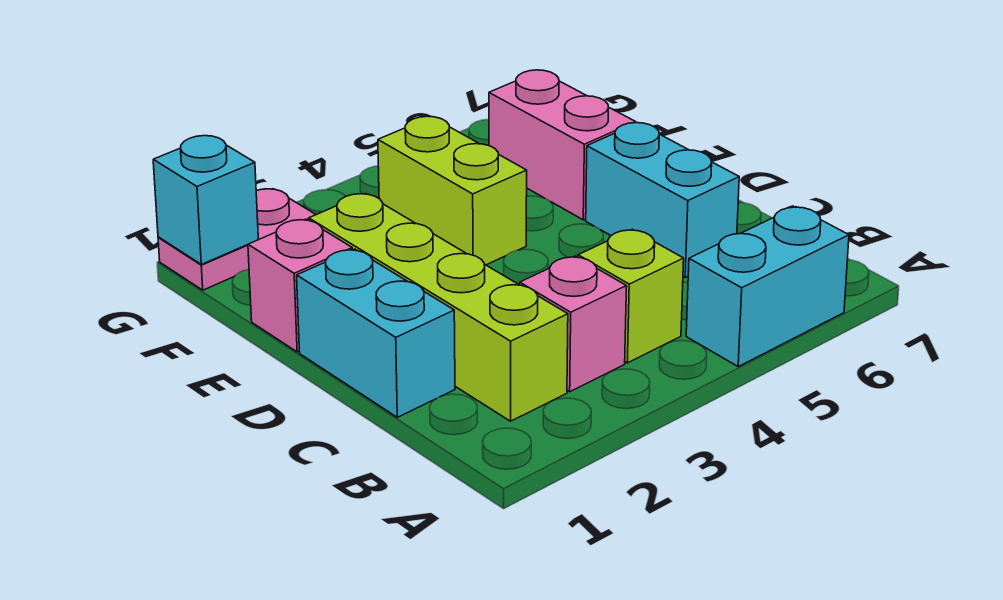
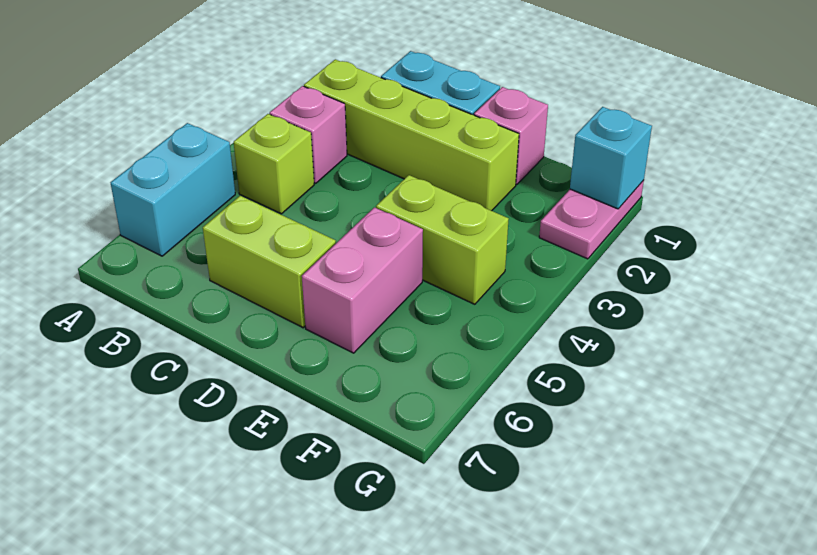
cyan 1x2 brick [586,123,739,277] -> lime 1x2 brick [203,196,336,328]
pink 1x2 brick [489,70,636,220] -> pink 1x2 brick turned to [302,207,423,353]

